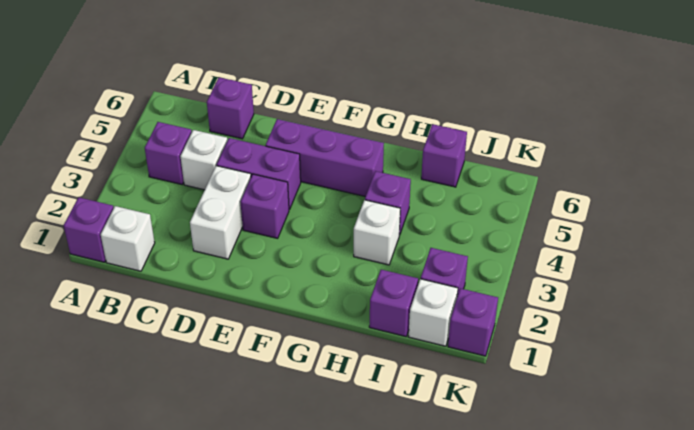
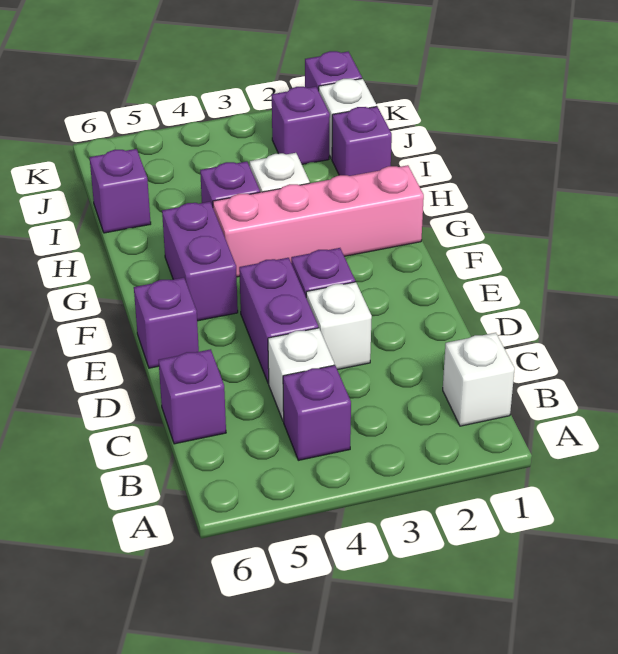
purple 1x1 brick [64,197,114,262] -> purple 1x1 brick moved to [134,278,199,368]
white 1x2 brick [190,166,251,259] -> white 1x1 brick [306,282,372,370]
purple 1x3 brick [266,119,384,197] -> purple 1x2 brick [162,202,238,321]
none -> pink 1x4 brick [213,165,424,277]

